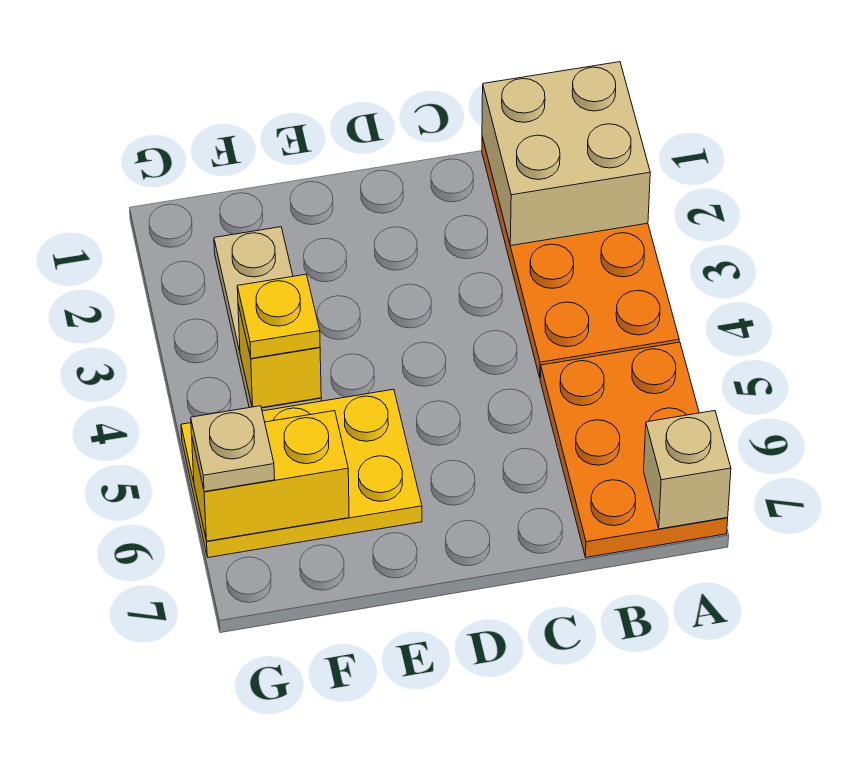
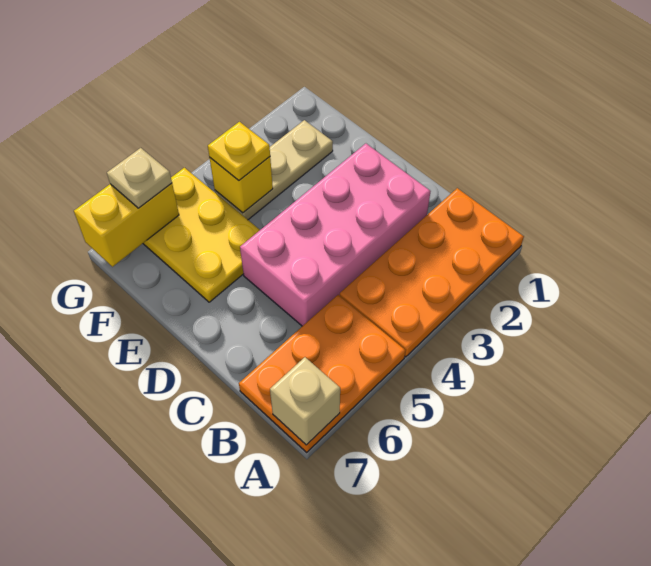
tan 2x2 brick [482,62,650,246] -> none
none -> pink 2x4 brick [240,144,431,326]
yellow 1x2 brick [192,411,349,541] -> yellow 1x2 brick turned to [74,183,179,267]

